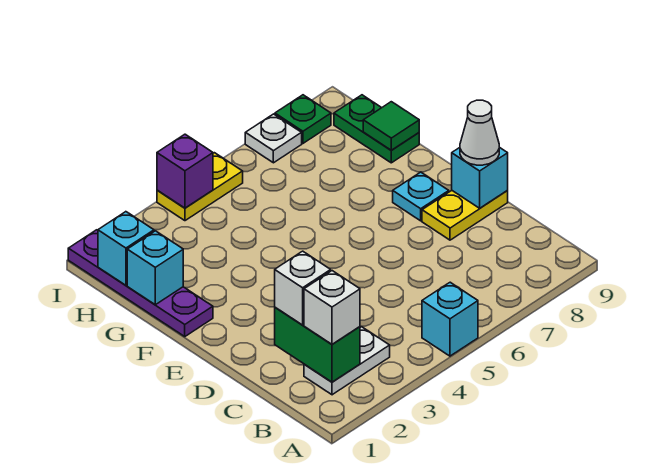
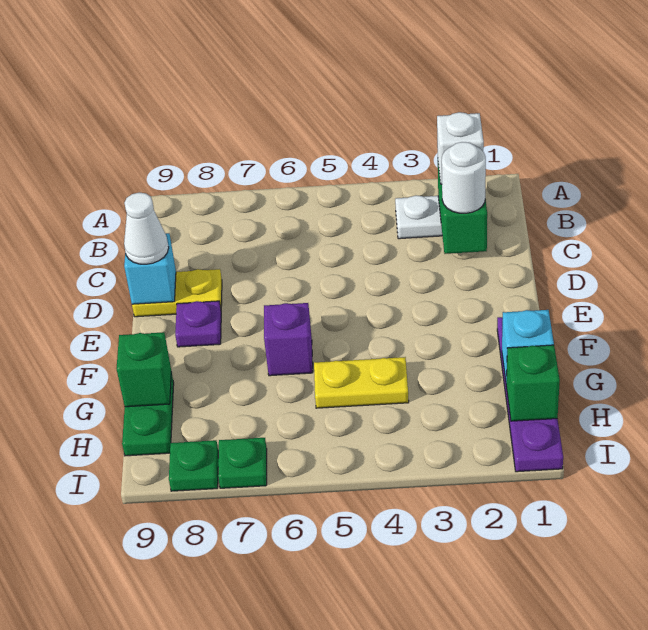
cyan 1x1 brick [422,282,478,356] -> none
white 1x1 brick [275,251,331,325] -> white 1x1 round brick [442,142,486,213]
cyan 1x1 plate [393,172,449,221] -> purple 1x1 plate [175,301,221,347]
green 1x1 tile [363,102,419,150] -> green 1x1 brick [116,332,171,407]
cyan 1x1 brick [98,212,154,285] -> green 1x1 brick [506,345,560,421]
yellow 1x2 plate [157,153,243,221] -> yellow 1x2 plate moved to [314,357,409,408]
purple 1x1 brick [157,134,213,208] -> purple 1x1 brick moved to [264,303,313,376]
white 1x1 plate [245,114,302,163] -> green 1x1 plate [218,438,267,488]

